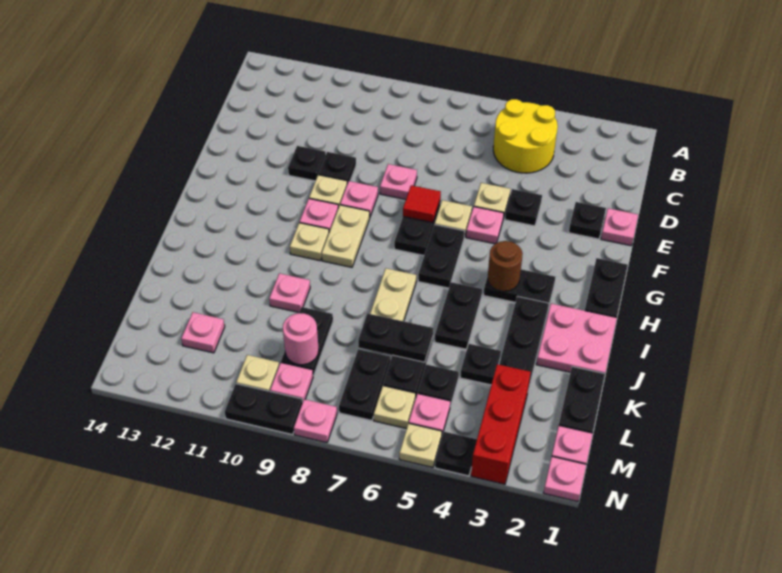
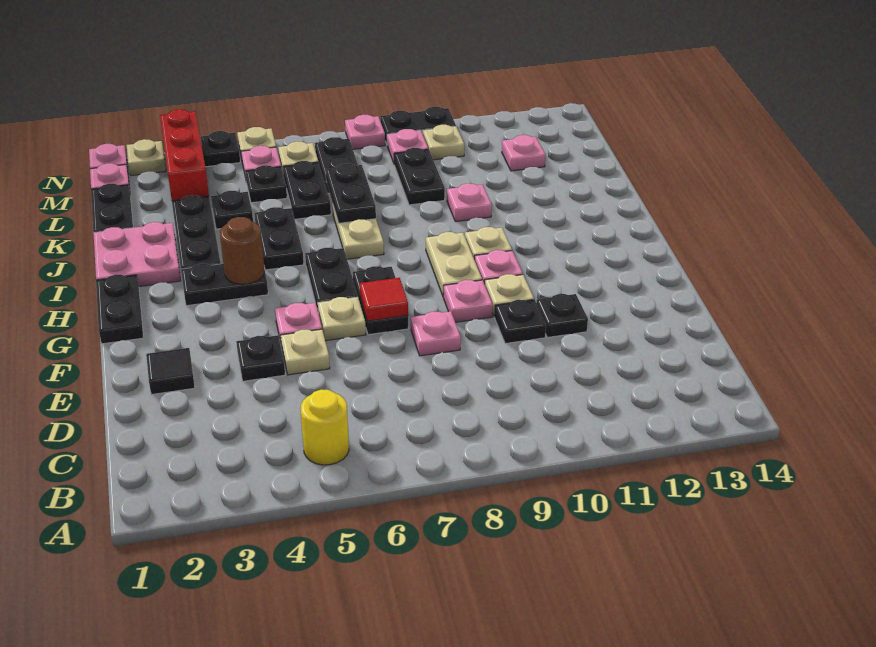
yellow 2x2 round brick [493,99,558,173] -> yellow 1x1 round brick [300,390,349,465]
pink 1x1 plate [601,208,638,246] -> none
black 1x1 plate [569,202,606,239] -> black 1x1 tile [146,348,195,395]
black 1x2 plate [358,314,433,362] -> black 1x2 plate turned to [326,164,376,223]
pink 1x1 round brick [283,313,319,365] -> none
none -> tan 1x1 plate [127,139,166,176]

